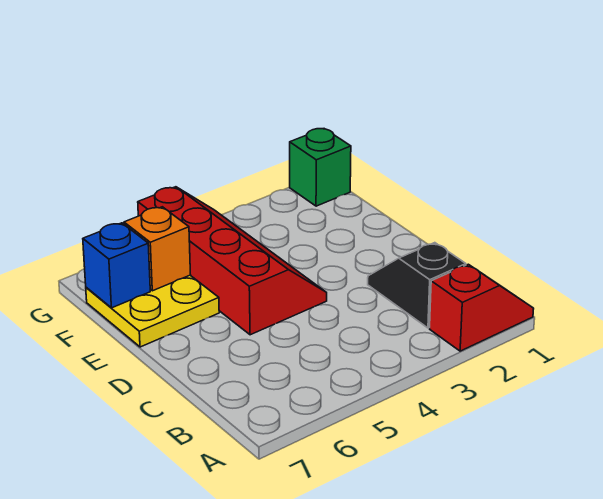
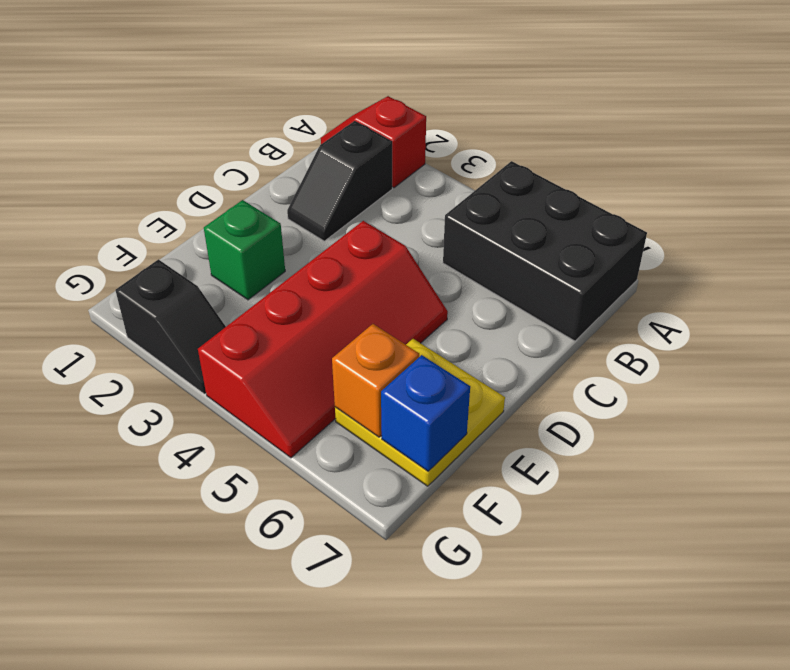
none -> black 2x3 brick [443,161,647,341]
red 2x4 slope [138,187,327,335] -> red 2x4 slope turned to [198,221,448,458]
green 1x1 brick [290,129,351,206] -> green 1x1 brick moved to [204,200,285,300]
none -> black 1x2 slope [115,259,226,394]

